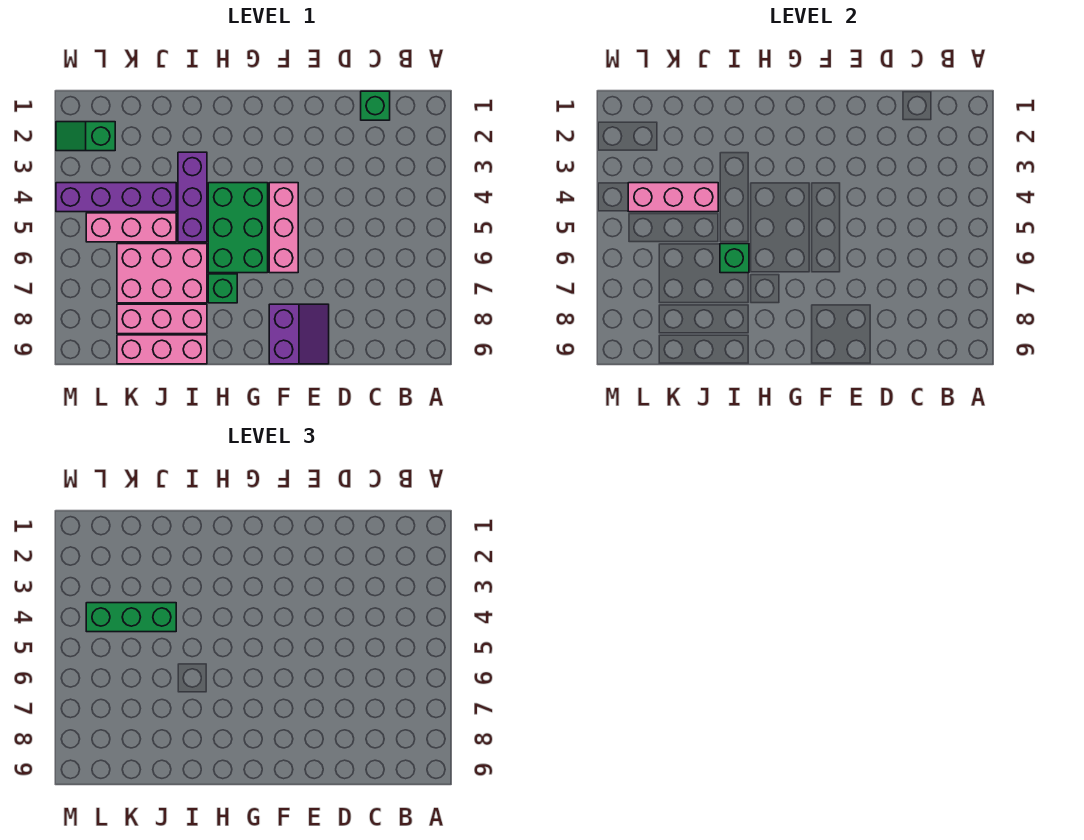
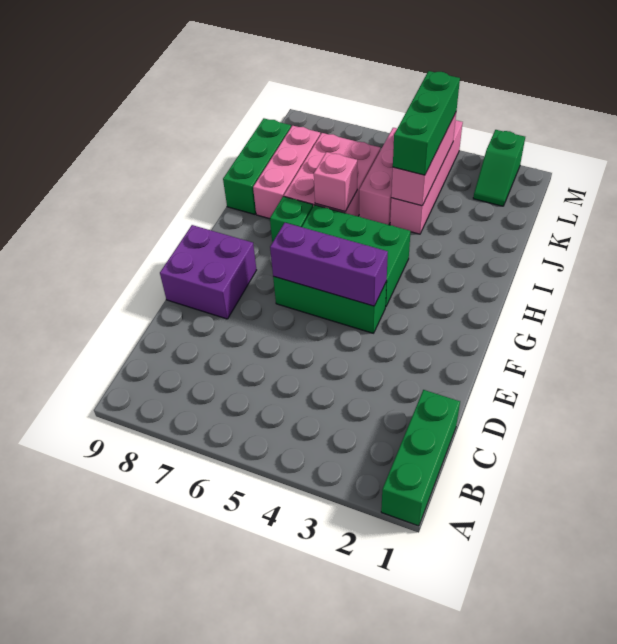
green 1x1 brick [361,91,390,120] -> green 1x3 brick [381,390,460,526]
purple 2x2 slope [269,304,329,364] -> purple 2x2 brick [160,225,256,319]
pink 1x3 brick [269,183,298,273] -> green 1x3 brick [273,277,387,333]
purple 1x3 brick [178,152,207,242] -> purple 1x3 brick moved to [270,223,388,306]
green 1x1 brick [720,244,749,273] -> pink 1x1 brick [314,152,357,211]
pink 1x3 brick [117,335,207,364] -> green 1x3 brick [223,118,291,214]
purple 1x4 brick [56,183,176,212] -> pink 1x4 brick [390,120,463,234]
green 1x2 slope [56,122,115,151] -> green 1x2 slope turned to [473,130,525,206]

